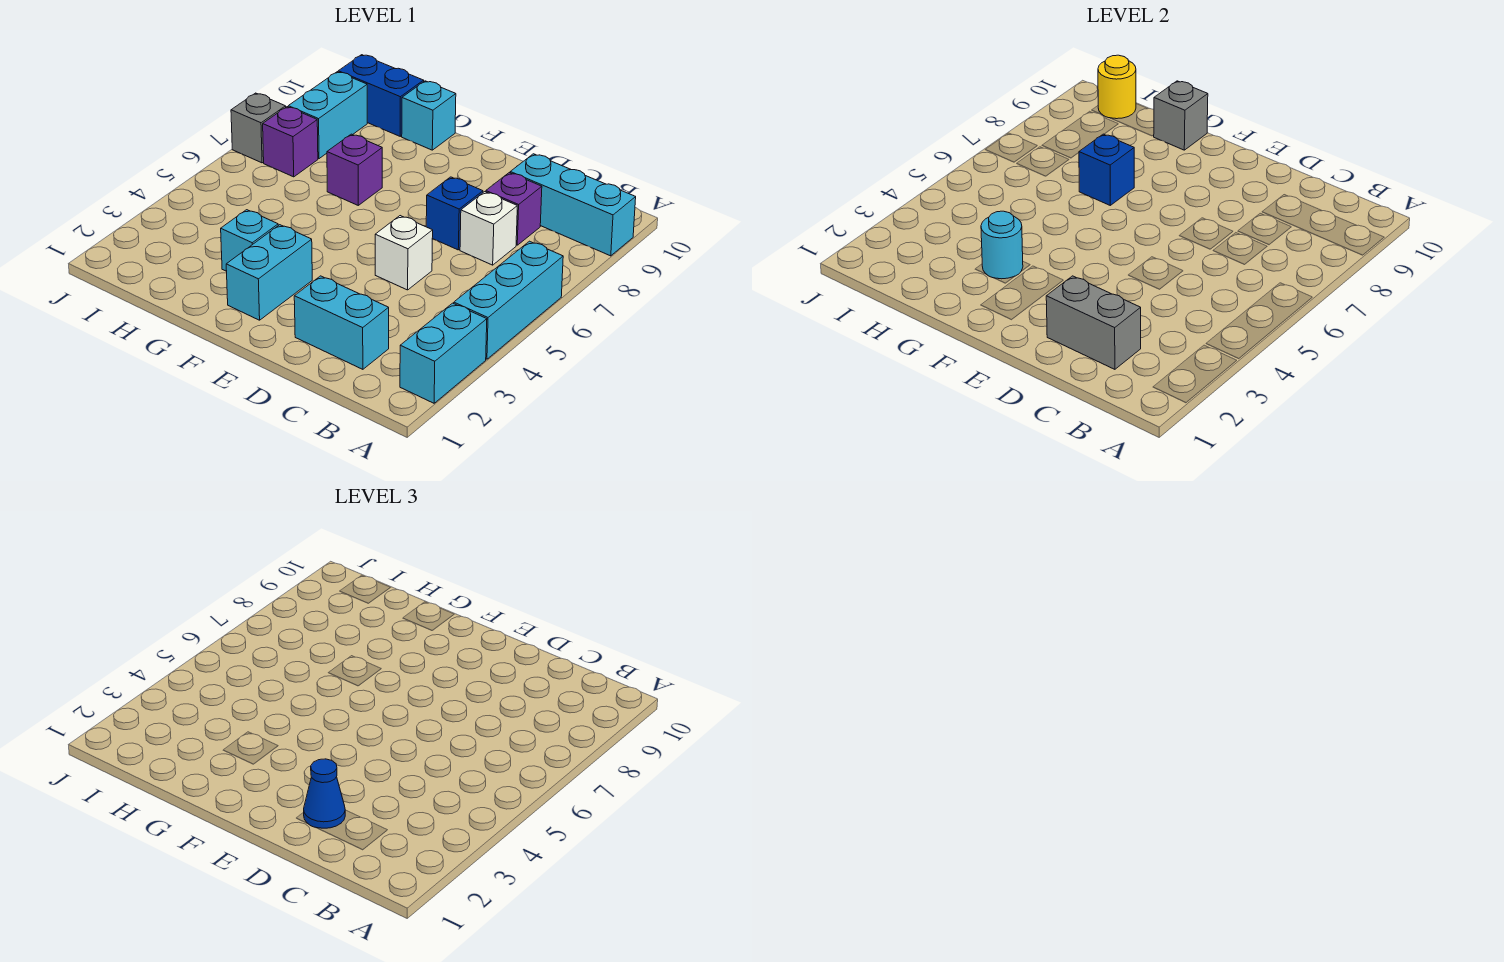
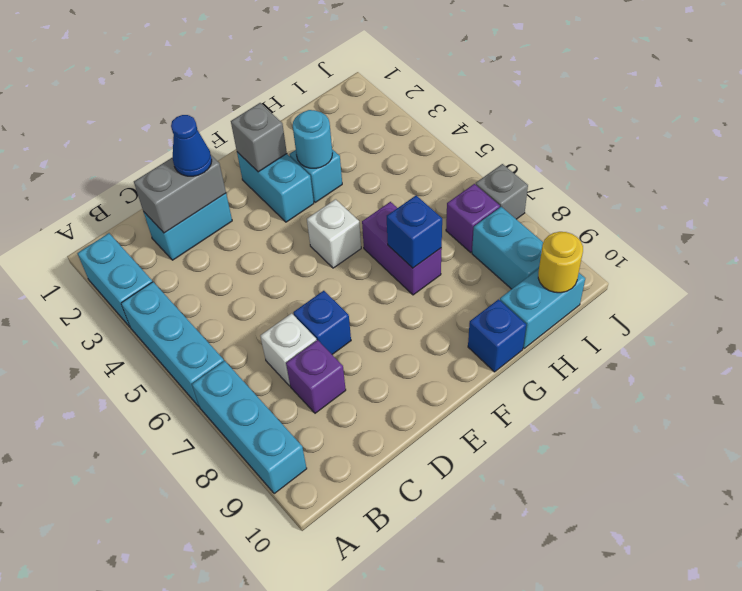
cyan 1x3 brick [510,154,636,256] -> cyan 1x3 brick turned to [192,361,307,494]
white 1x1 brick [375,216,433,290] -> white 1x1 brick moved to [307,199,361,268]
purple 1x1 brick [327,134,382,205] -> purple 1x2 brick [362,202,442,295]
cyan 1x1 brick [402,81,456,150] -> blue 1x1 brick [468,299,526,372]
grey 1x1 brick [1154,81,1208,150] -> grey 1x1 brick moved to [231,103,287,172]
blue 1x2 brick [338,55,424,136] -> cyan 1x2 brick [500,269,585,349]

